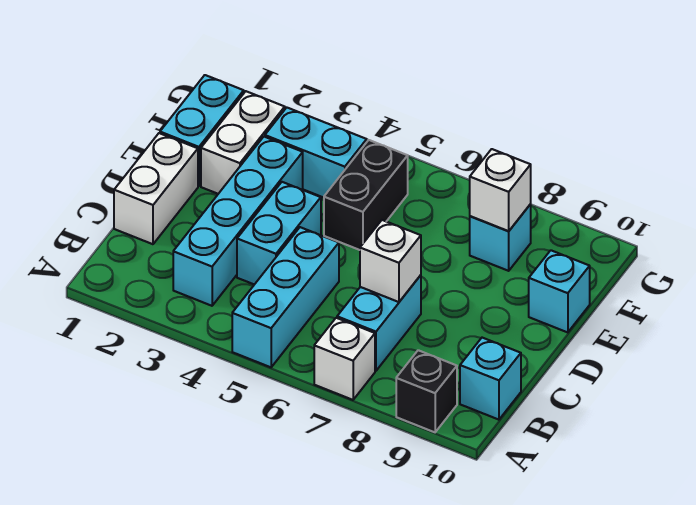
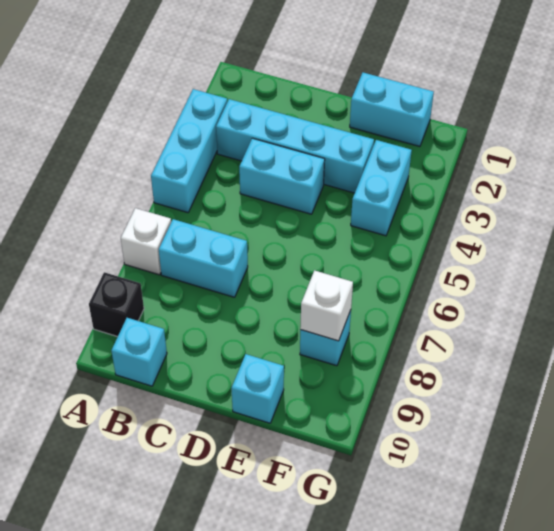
cyan 1x3 brick [232,227,339,367] -> cyan 1x3 brick turned to [151,89,227,213]
white 1x2 brick [114,133,198,244] -> none
white 1x1 brick [360,220,421,302] -> none
white 1x2 brick [201,91,285,194] -> none
black 1x2 brick [324,140,408,250] -> none

